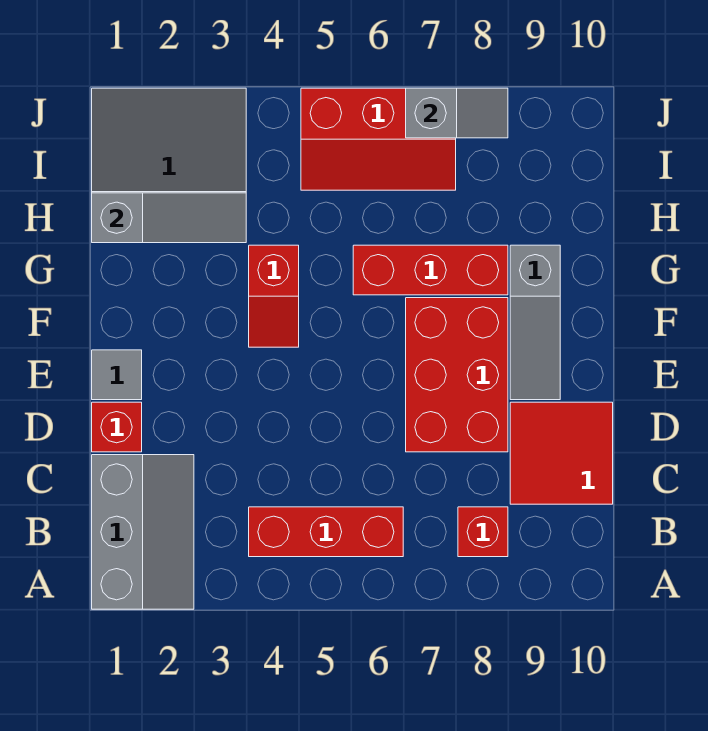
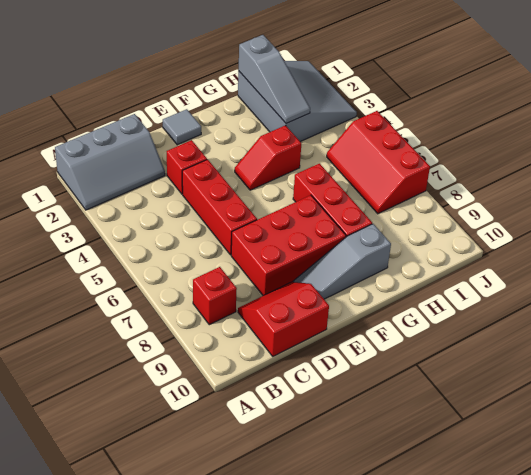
red 1x3 brick [249,507,403,557] -> red 1x3 brick moved to [182,159,257,255]
red 2x2 tile [510,402,613,504] -> red 2x2 slope [238,282,329,356]
red 1x1 brick [92,402,142,452] -> red 1x1 brick moved to [167,140,207,194]
grey 1x2 slope [406,88,508,138] -> none

